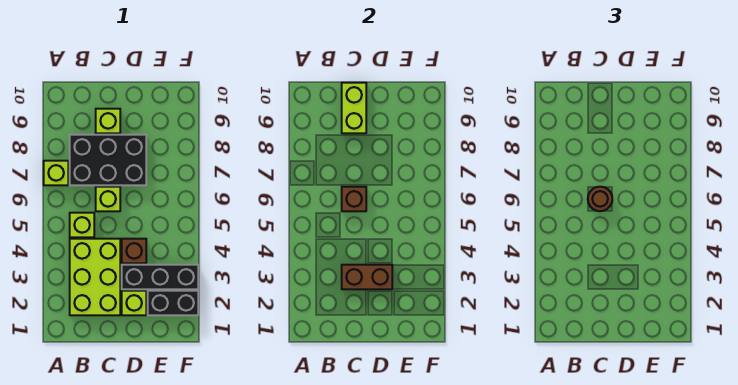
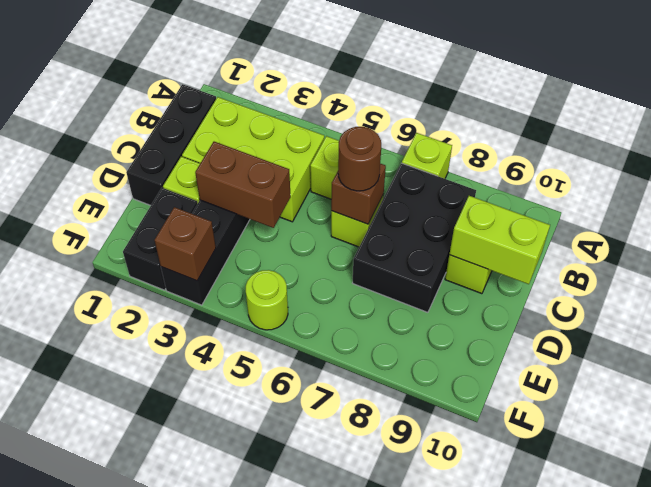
none -> black 1x3 brick [126,84,216,206]
brown 1x2 brick [342,265,392,289] -> brown 1x2 brick turned to [195,142,291,228]
brown 1x1 brick [122,239,146,263] -> brown 1x1 brick moved to [155,207,216,281]
none -> lime 1x1 round brick [246,270,288,330]

